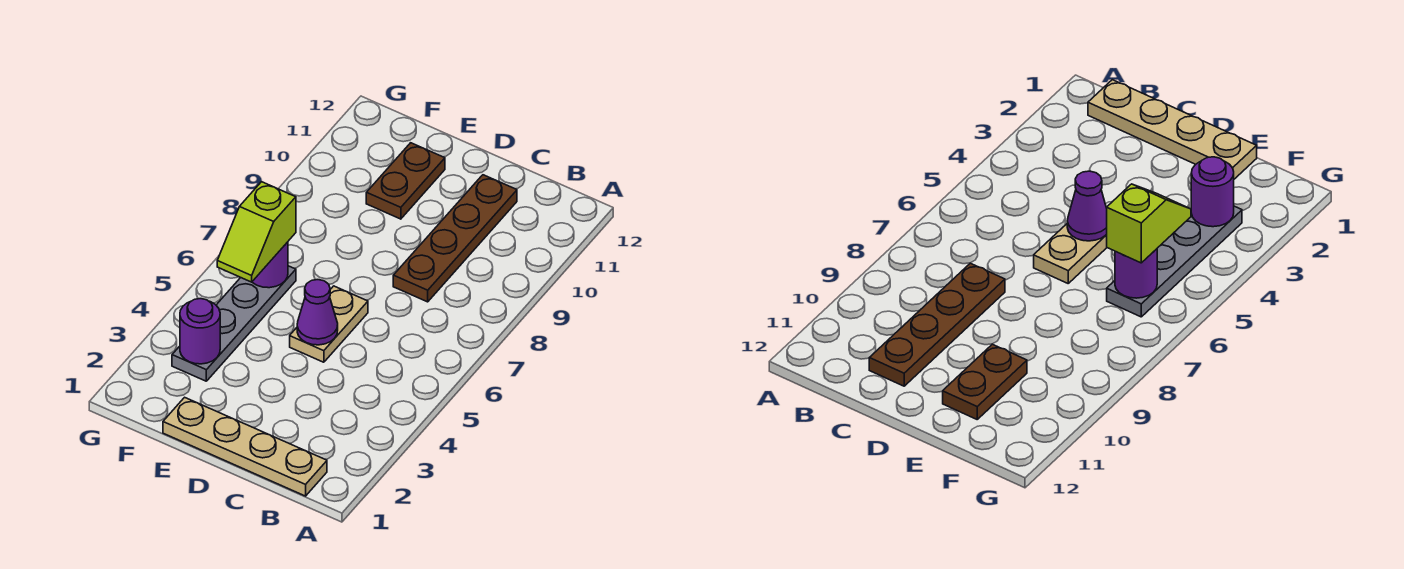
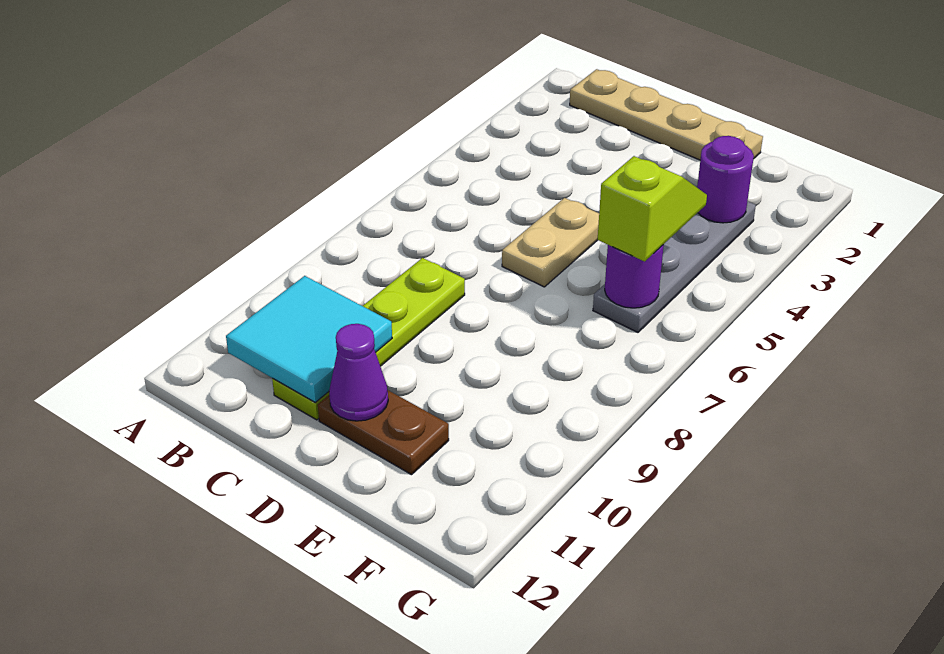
none -> cyan 2x2 tile [226,276,392,402]
brown 1x4 plate [393,175,517,302] -> lime 1x4 plate [272,258,465,420]
purple 1x1 cone [297,280,338,345] -> purple 1x1 cone moved to [329,324,388,421]
brown 1x2 plate [366,143,445,219] -> brown 1x2 plate turned to [318,390,449,475]

